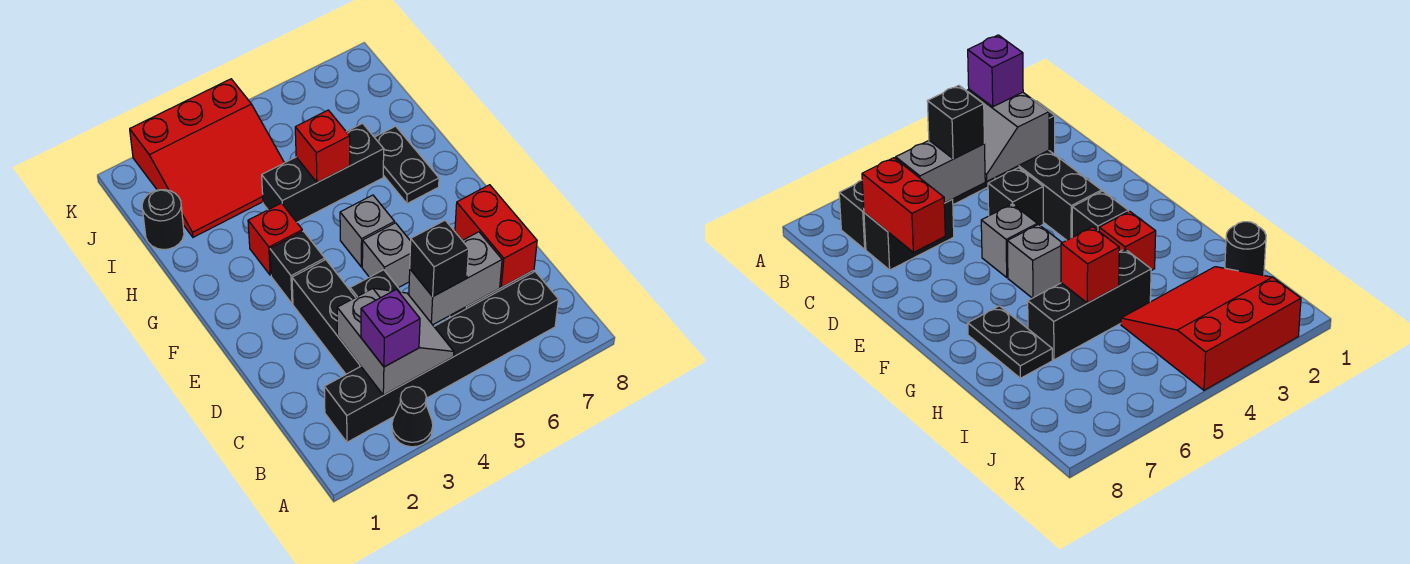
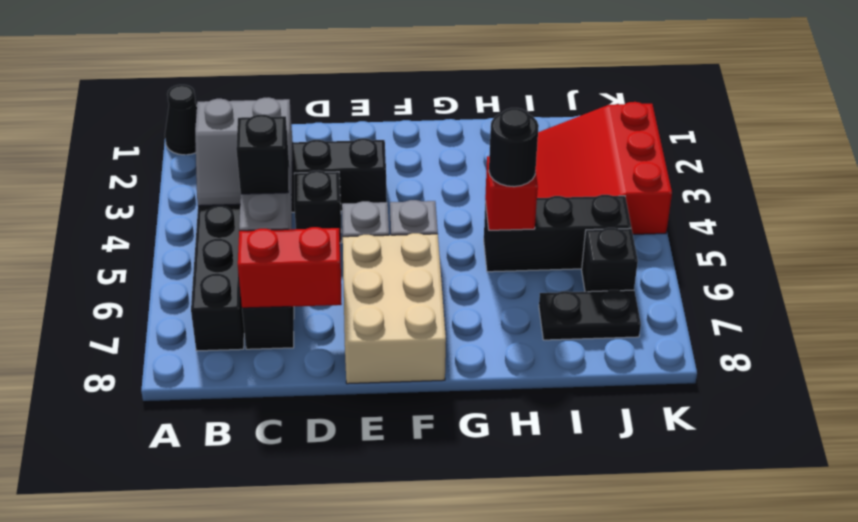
black 1x1 cone [392,386,433,447] -> black 1x1 cone moved to [165,85,197,155]
purple 1x1 brick [361,289,420,367] -> none
none -> tan 2x3 brick [343,233,446,384]
black 1x1 brick [270,231,325,304] -> black 1x1 brick moved to [582,228,638,292]
red 1x1 brick [248,203,302,275] -> none
black 1x2 plate [374,126,439,204] -> black 1x2 plate moved to [539,290,641,340]
black 1x3 brick [262,123,384,222] -> black 1x3 brick turned to [484,195,631,272]
black 1x1 round brick [142,190,184,250] -> black 1x1 round brick moved to [489,108,539,187]

